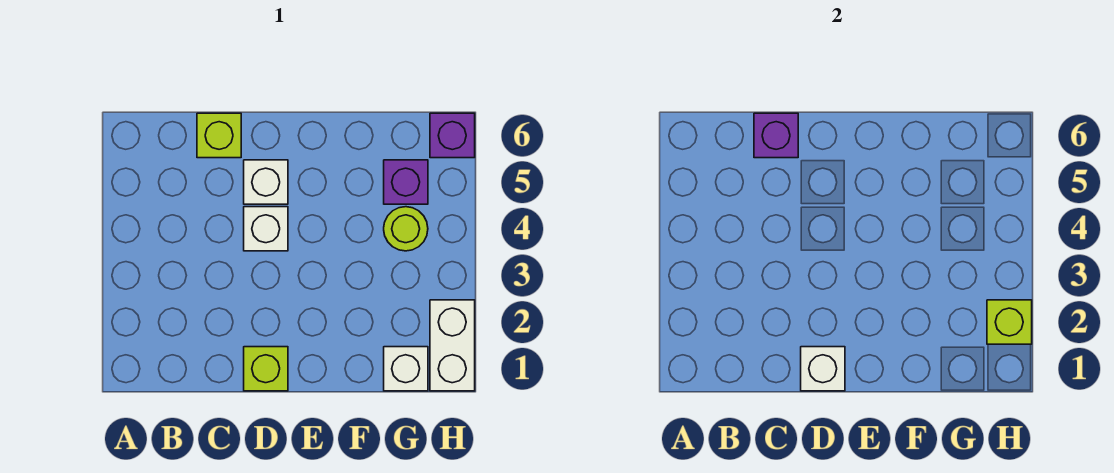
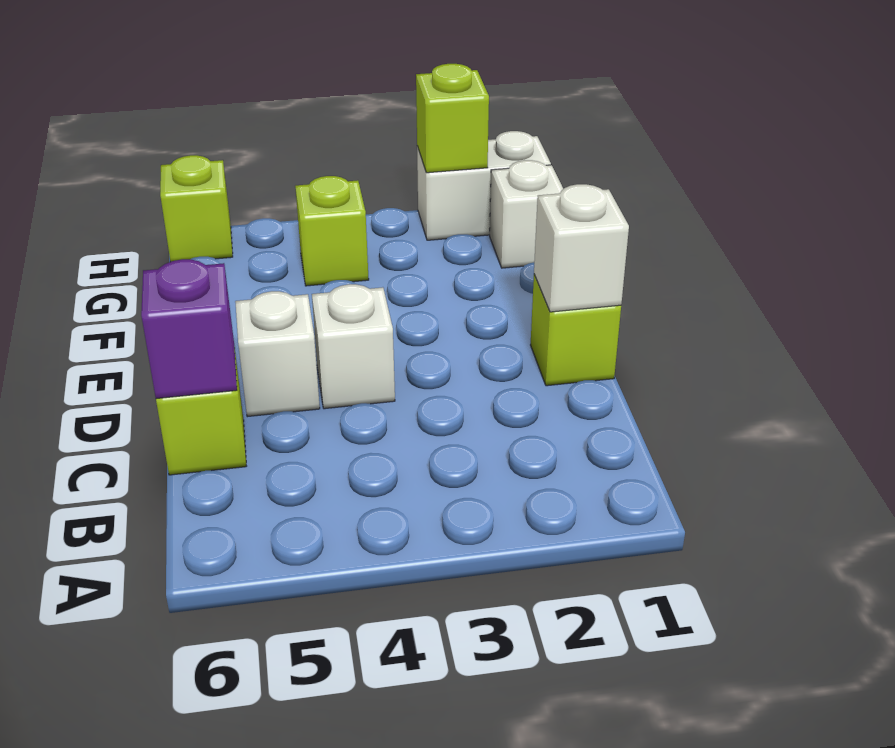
lime 1x1 round brick [384,207,428,251] -> lime 1x1 brick [295,176,369,286]
purple 1x1 brick [384,160,428,204] -> none
purple 1x1 brick [430,113,475,158] -> lime 1x1 brick [160,155,233,262]

